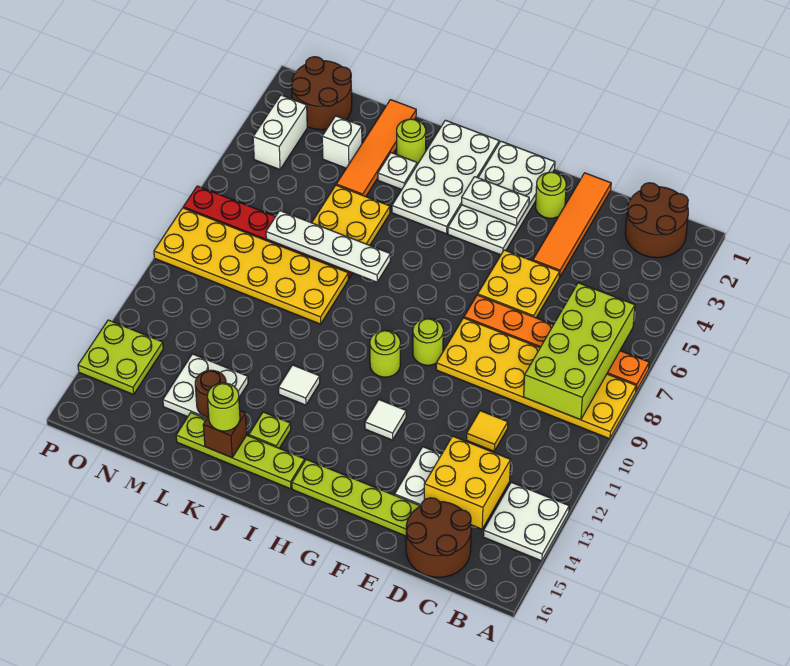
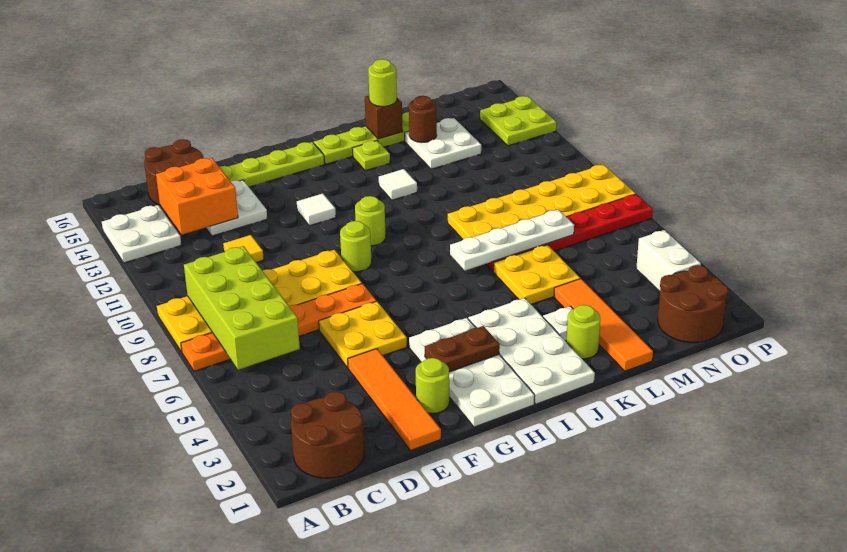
yellow 2x2 brick [424,436,511,529] -> orange 2x2 brick [156,158,238,235]
white 1x2 plate [462,177,529,226] -> brown 1x2 plate [425,326,500,372]
white 1x1 brick [322,116,362,168] -> none

